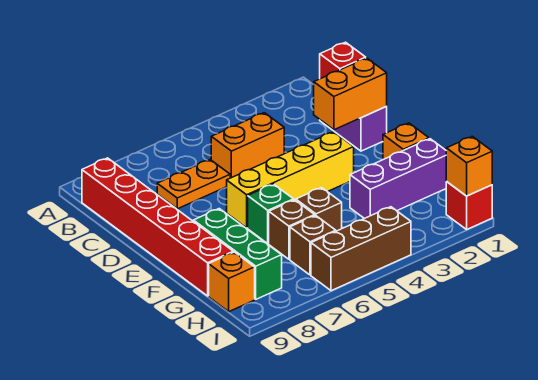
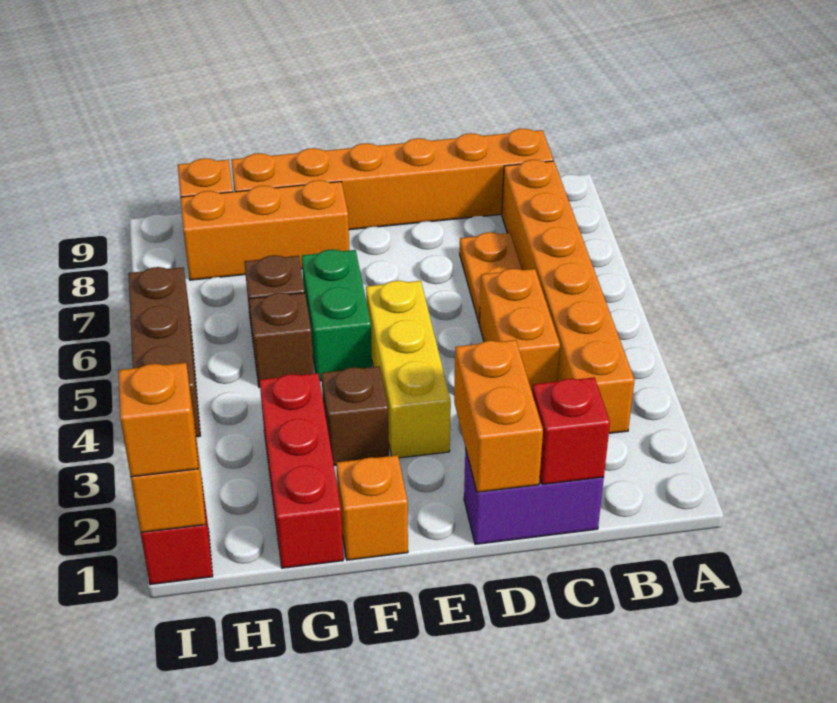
none -> orange 1x6 brick [502,160,635,433]
red 1x6 brick [82,158,233,296] -> orange 1x6 brick [231,129,553,230]
yellow 1x4 brick [227,132,354,228] -> yellow 1x3 brick [366,281,451,458]
green 1x1 brick [248,184,294,243] -> green 1x2 brick [302,249,372,381]
green 1x3 brick [193,209,282,299] -> orange 1x3 brick [180,180,349,280]
purple 1x3 brick [350,139,447,219] -> red 1x3 brick [260,373,343,568]
brown 1x1 brick [290,215,336,275] -> brown 1x1 brick moved to [321,366,389,465]
none -> orange 1x1 brick [118,363,198,477]

